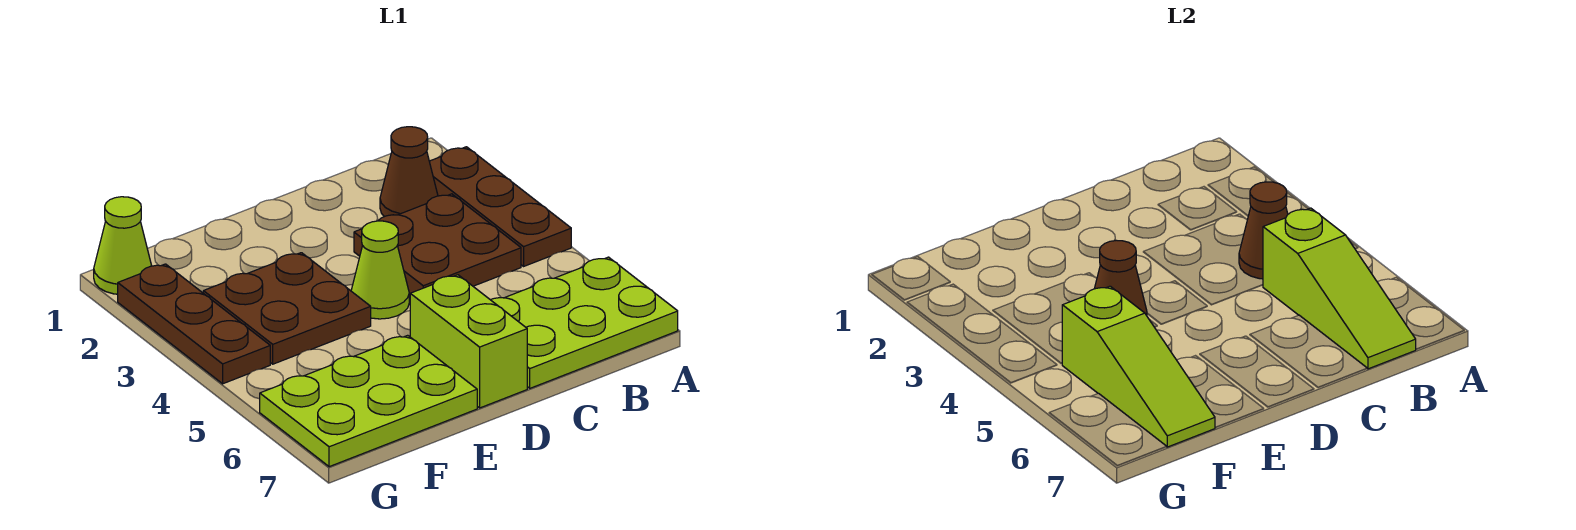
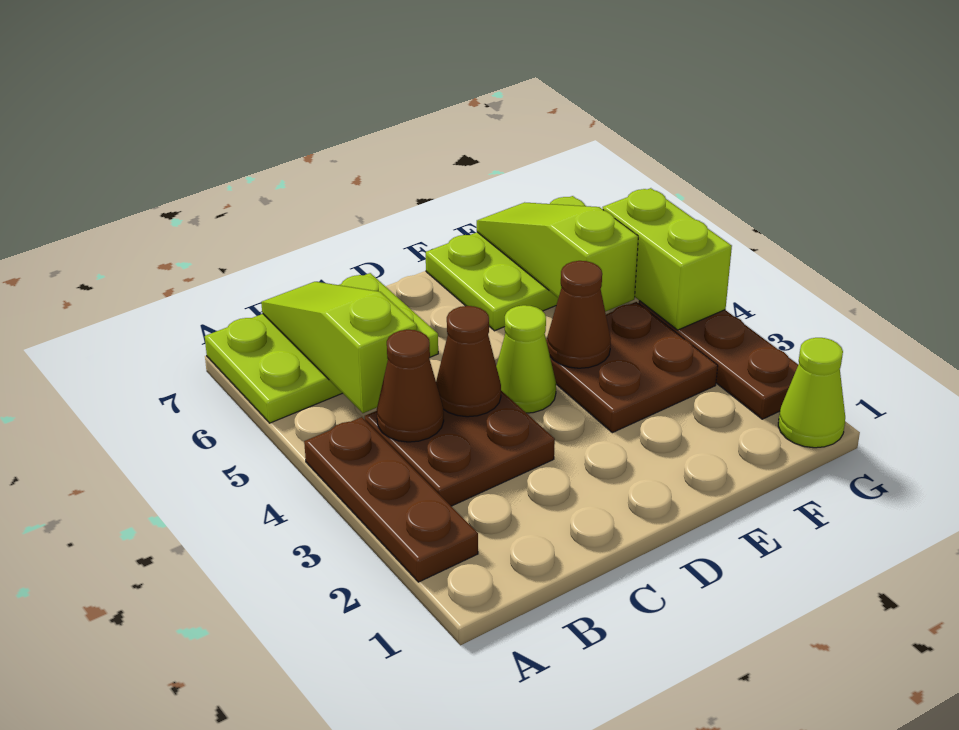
brown 1x1 cone [380,127,438,217] -> brown 1x1 cone moved to [436,306,501,417]
lime 1x2 brick [410,275,527,408] -> lime 1x2 brick moved to [603,188,732,330]

